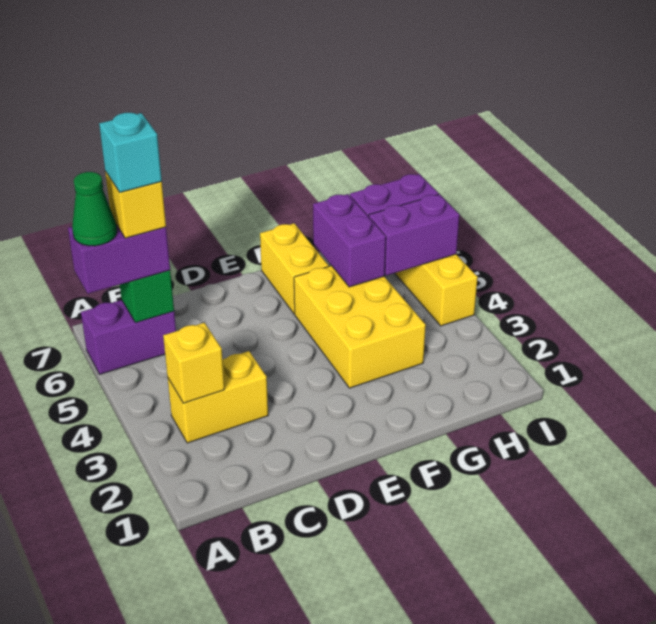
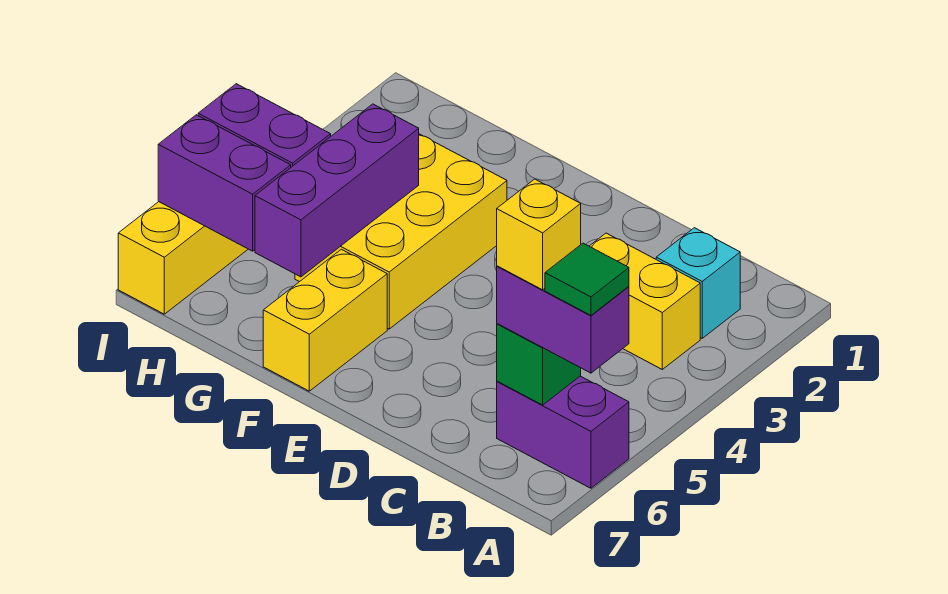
green 1x1 cone [72,172,117,246] -> green 1x1 tile [545,243,629,315]
yellow 1x1 brick [163,323,224,403] -> none
cyan 1x1 brick [99,113,162,192] -> cyan 1x1 brick moved to [656,228,740,338]
purple 1x2 brick [313,194,386,287] -> purple 1x3 brick [255,104,419,277]

